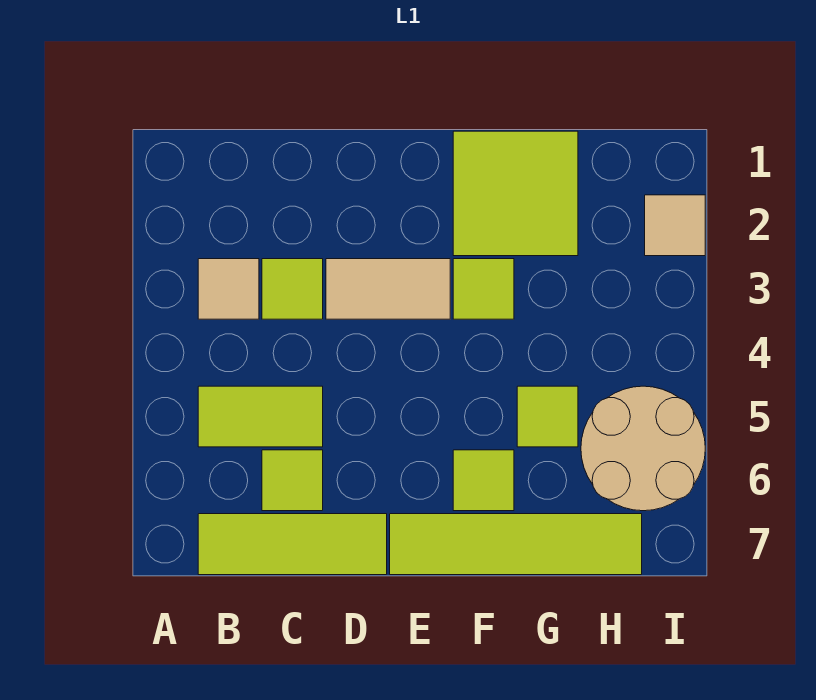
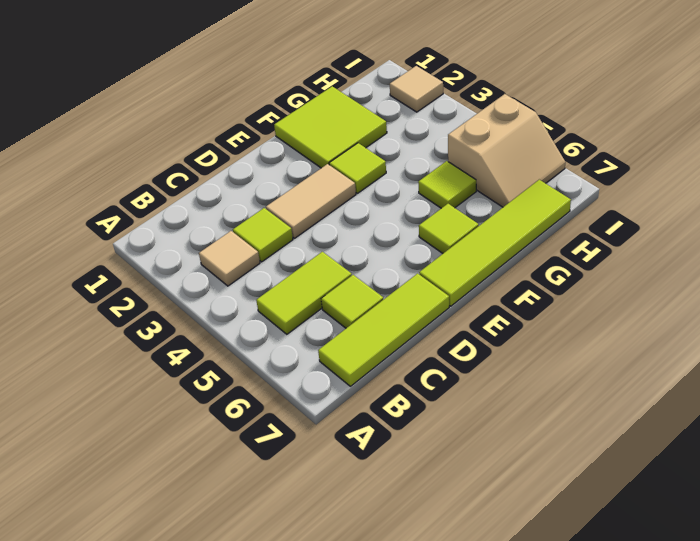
tan 2x2 round brick [581,386,705,511] -> tan 2x2 slope [448,94,565,207]

